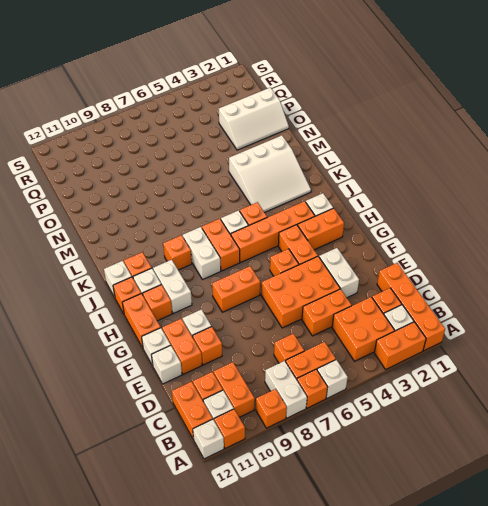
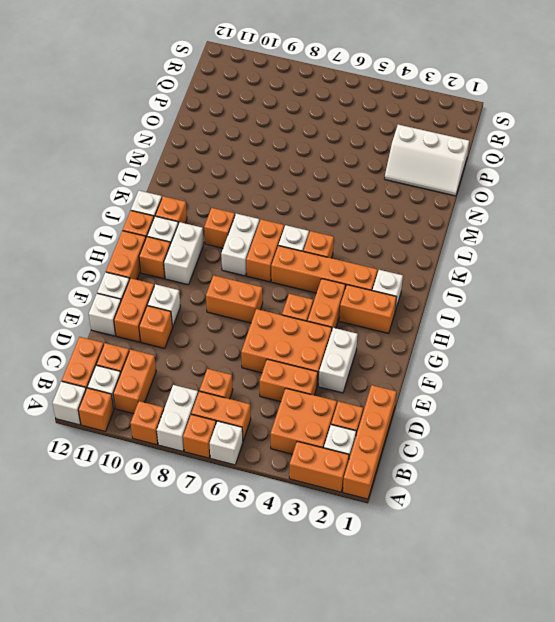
white 3x3 slope [229,135,311,212] -> none

